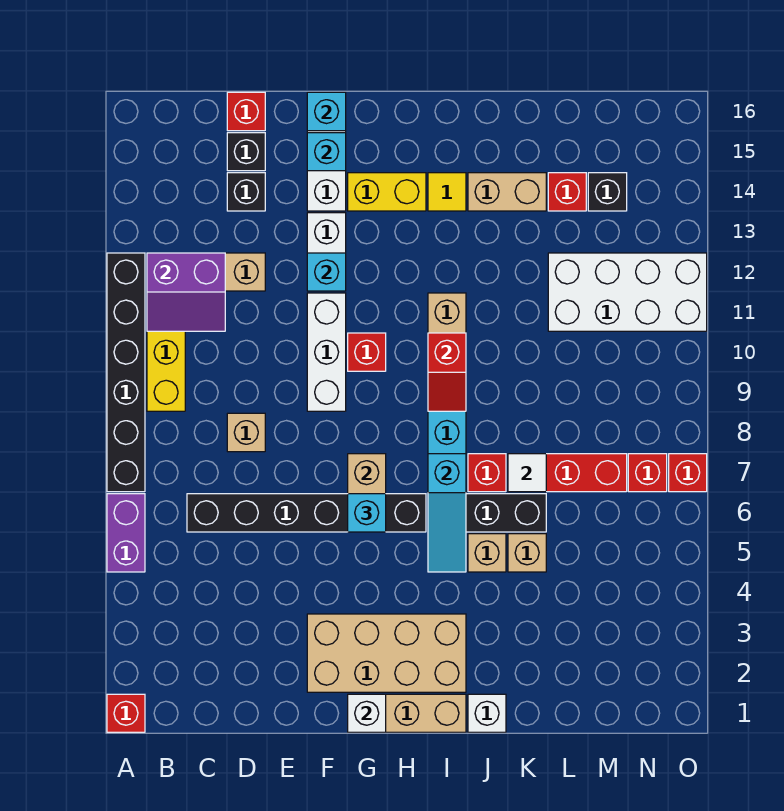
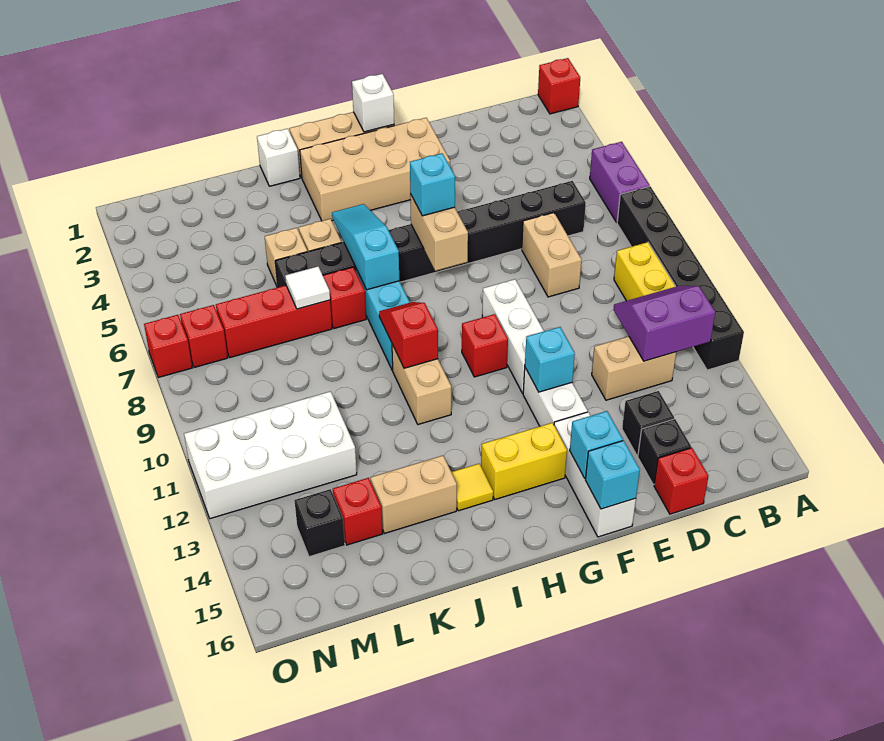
tan 1x1 brick [227,413,265,452] -> tan 1x2 brick [522,213,582,297]

